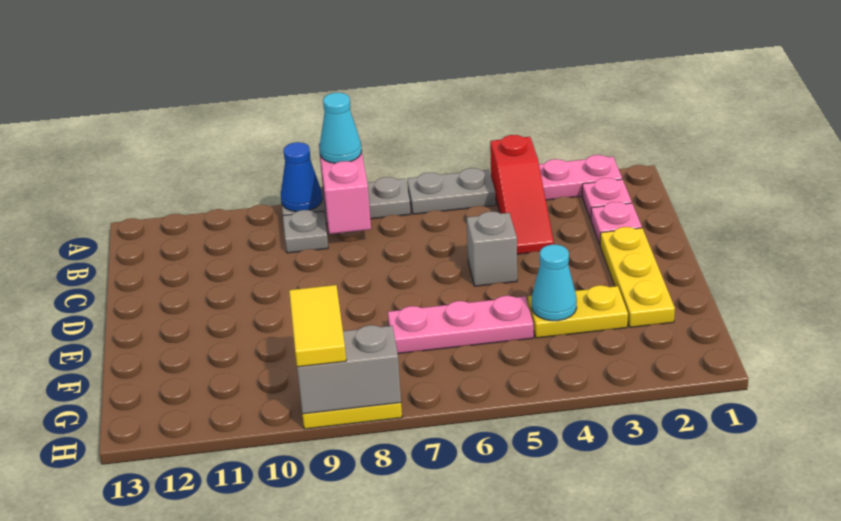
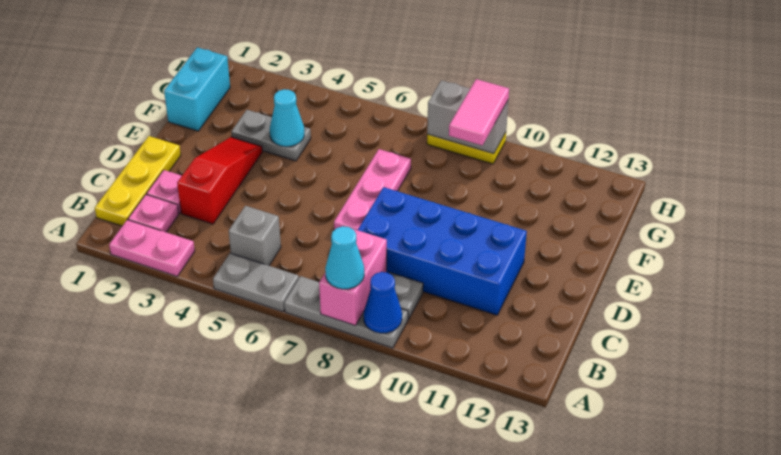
red 1x3 slope [490,135,554,254] -> red 1x3 slope moved to [177,137,262,224]
none -> blue 2x4 brick [358,187,527,315]
yellow 1x3 plate [600,227,675,327] -> yellow 1x3 plate moved to [95,136,181,226]
grey 1x1 brick [467,212,517,286] -> grey 1x1 brick moved to [229,206,281,266]
none -> cyan 1x2 brick [164,48,230,131]
yellow 1x2 plate [528,285,628,338] -> grey 1x2 plate [231,110,311,161]
pink 1x3 plate [388,296,534,354] -> pink 1x3 plate turned to [334,149,411,230]
yellow 1x2 tile [289,285,346,367] -> pink 1x2 tile [449,79,509,145]

